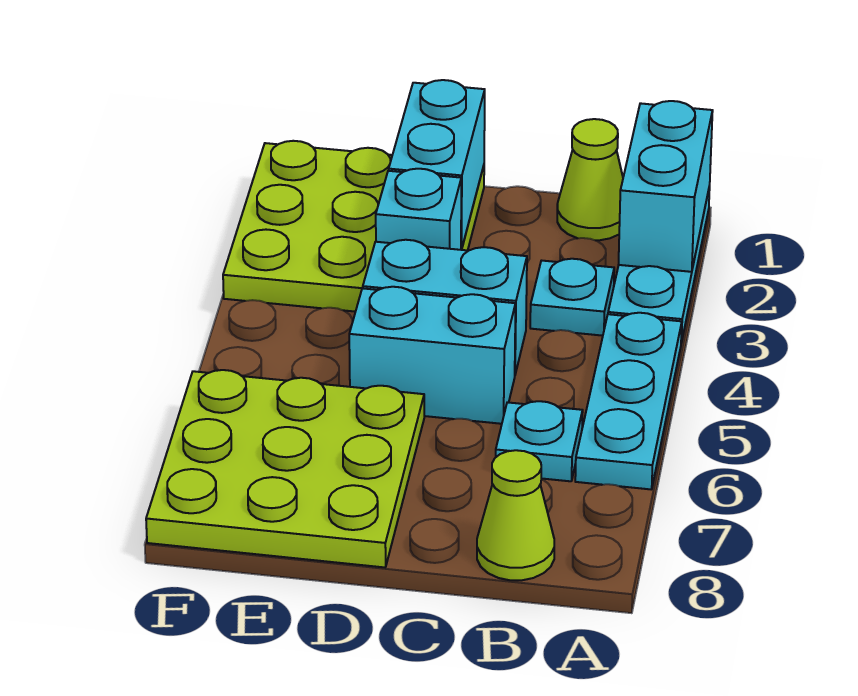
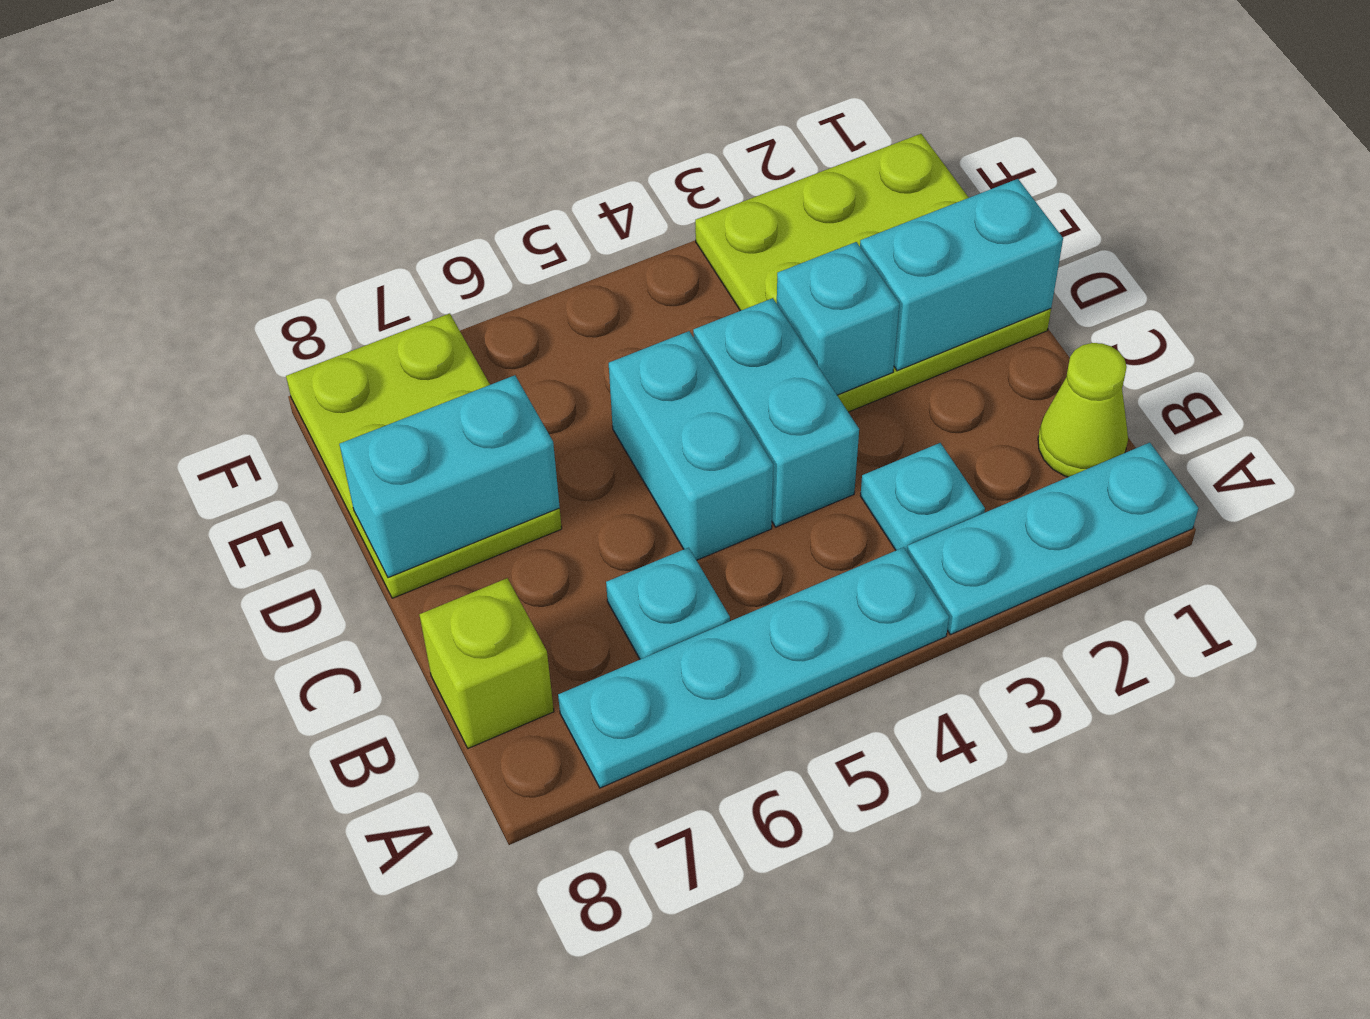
cyan 1x2 brick [619,101,713,272] -> cyan 1x2 brick moved to [340,375,560,578]
cyan 1x3 plate [575,313,682,489] -> cyan 1x4 plate [558,547,949,788]
lime 1x1 cone [477,450,554,580] -> lime 1x1 brick [419,578,554,748]
lime 3x3 plate [146,370,424,567] -> lime 2x3 plate [286,313,562,598]

